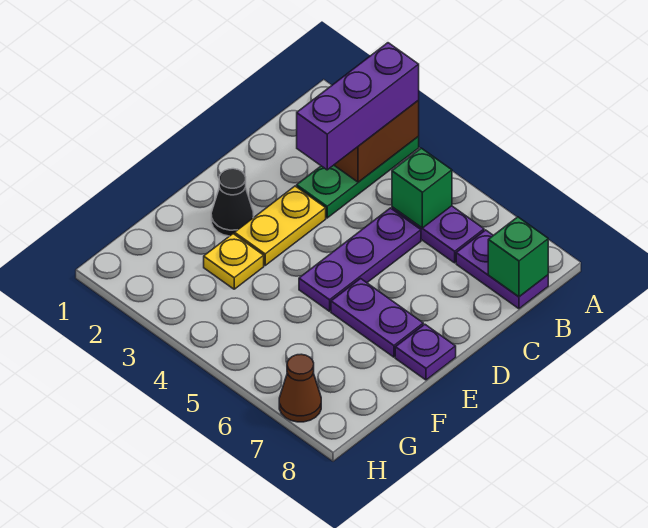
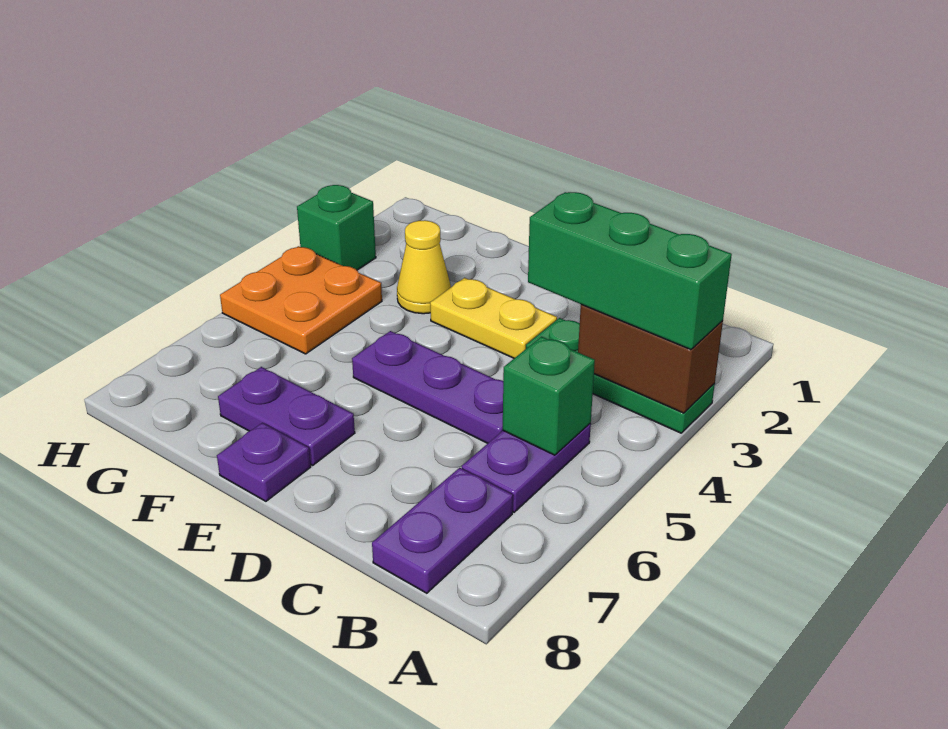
purple 1x3 brick [297,43,419,170] -> green 1x3 brick [528,192,732,350]
green 1x1 brick [488,217,548,297] -> green 1x1 brick moved to [297,185,376,270]
black 1x1 cone [211,169,254,236] -> none
purple 1x2 plate [331,279,423,357] -> purple 1x2 plate turned to [218,367,355,465]
yellow 1x1 plate [204,234,264,289] -> yellow 1x1 cone [397,220,451,314]
none -> orange 2x2 plate [220,246,382,354]
brown 1x1 cone [279,354,321,422] -> none

